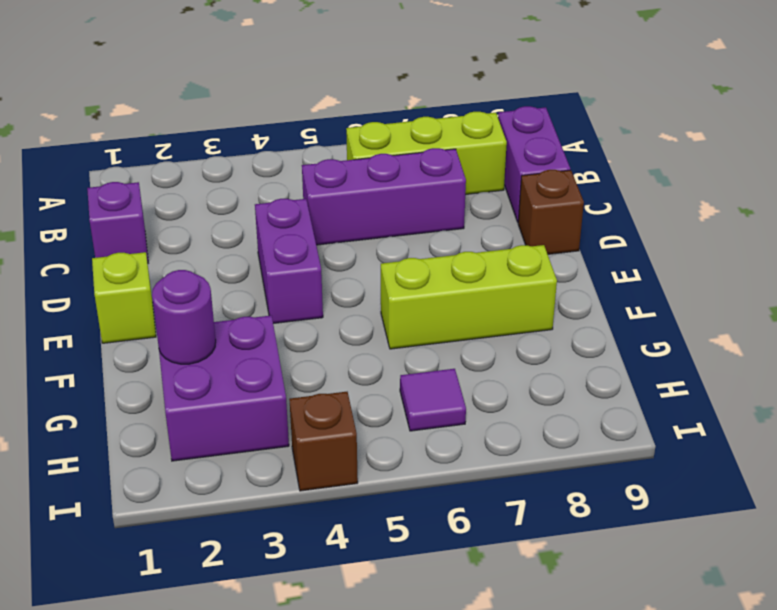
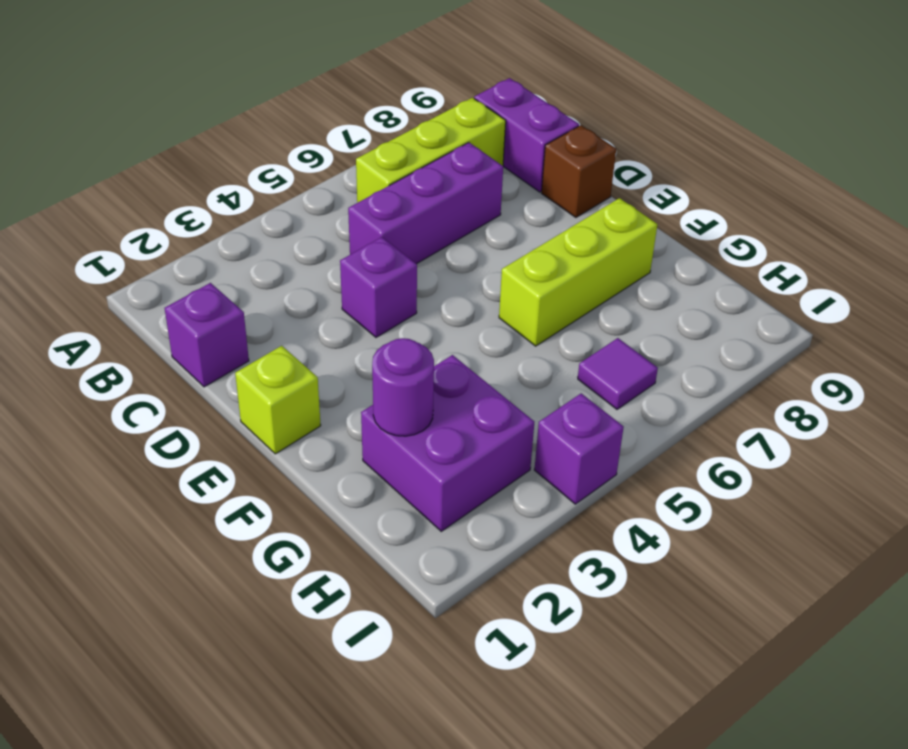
purple 1x2 brick [255,199,323,323] -> purple 1x1 brick [340,237,417,337]
brown 1x1 brick [289,392,358,491] -> purple 1x1 brick [534,393,624,504]

